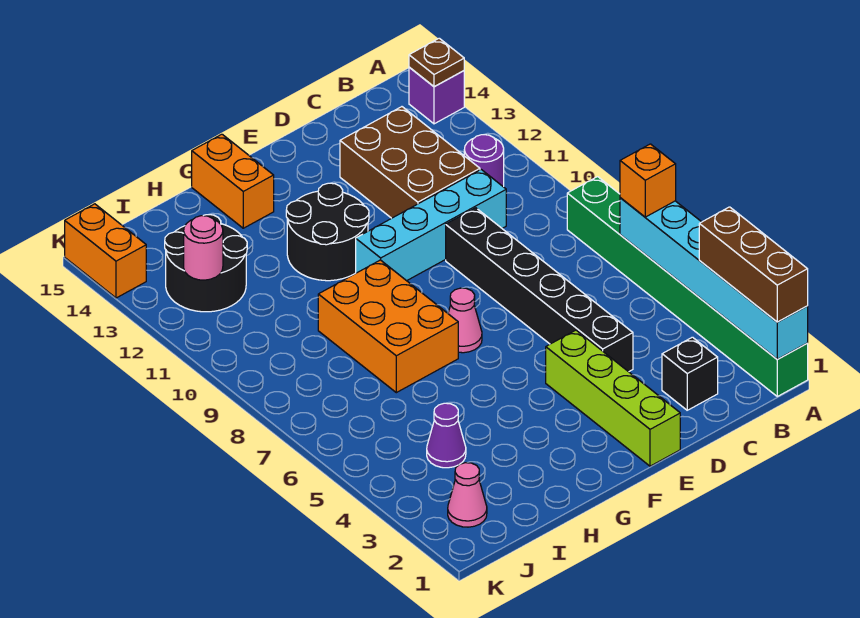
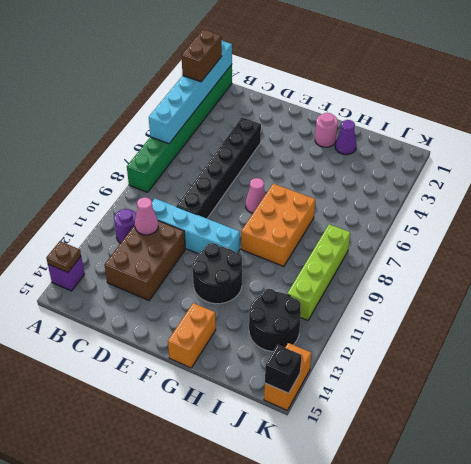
brown 1x3 brick [699,207,808,322] -> brown 1x2 brick [181,30,222,82]
orange 1x1 brick [620,144,676,217] -> none
black 1x1 brick [662,337,718,410] -> black 1x1 brick moved to [265,345,302,393]
lime 1x4 brick [546,330,680,466] -> lime 1x4 brick moved to [287,224,350,320]
purple 1x1 cone [427,403,466,468] -> purple 1x1 cone moved to [335,120,357,155]
pink 1x1 cone [448,463,487,527] -> pink 1x1 cone moved to [135,197,158,235]
pink 1x1 round brick [184,216,223,280] -> pink 1x1 round brick moved to [315,113,338,147]

